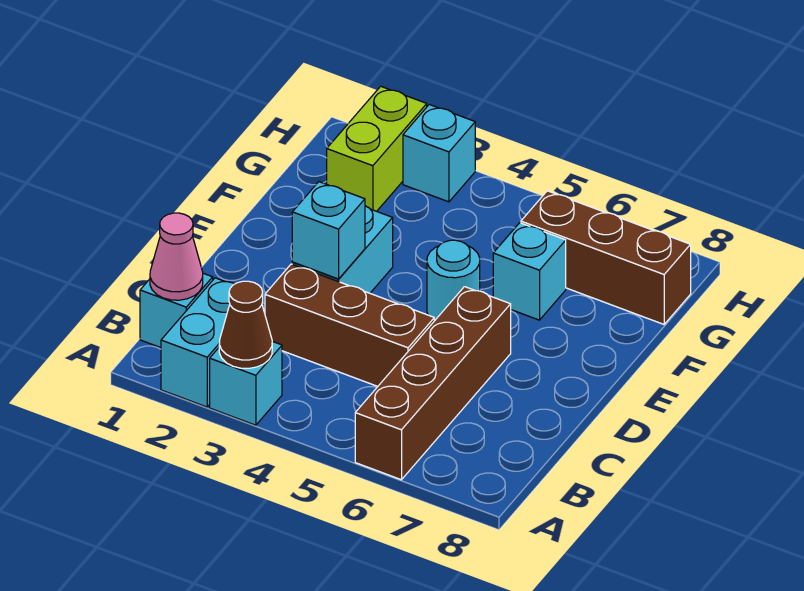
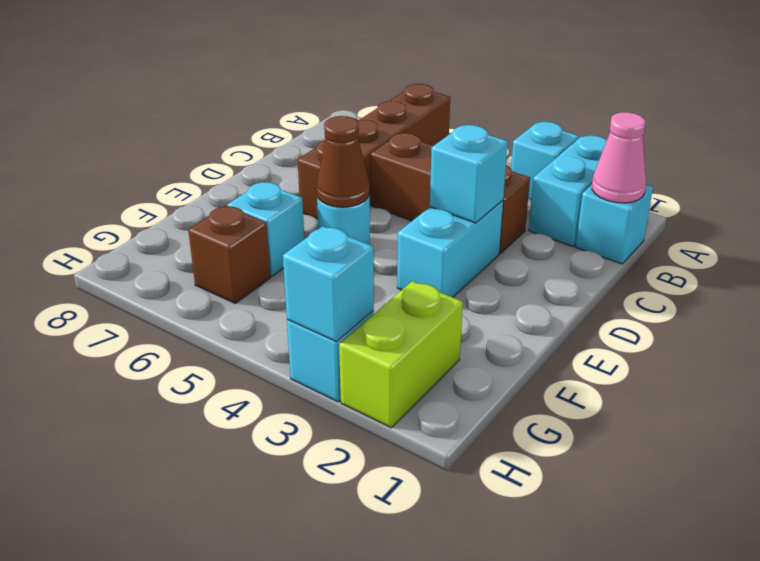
brown 1x1 cone [219,281,272,368] -> brown 1x1 cone moved to [316,116,369,207]
brown 1x3 brick [521,191,691,324] -> brown 1x1 brick [188,206,270,303]
none -> cyan 1x1 brick [283,226,374,342]

